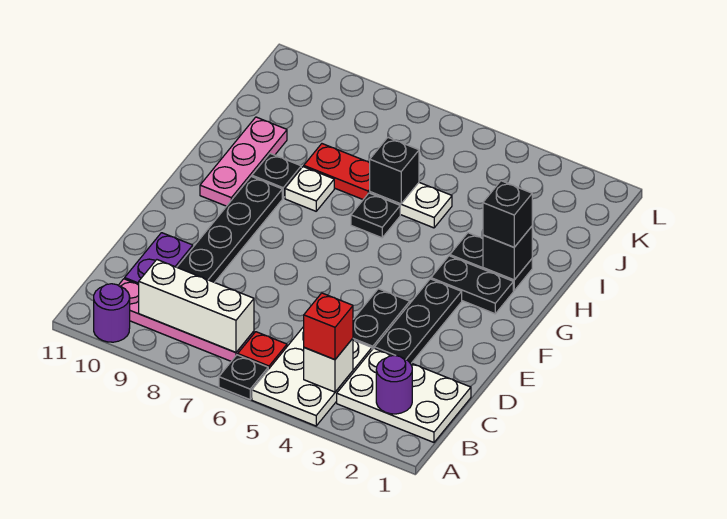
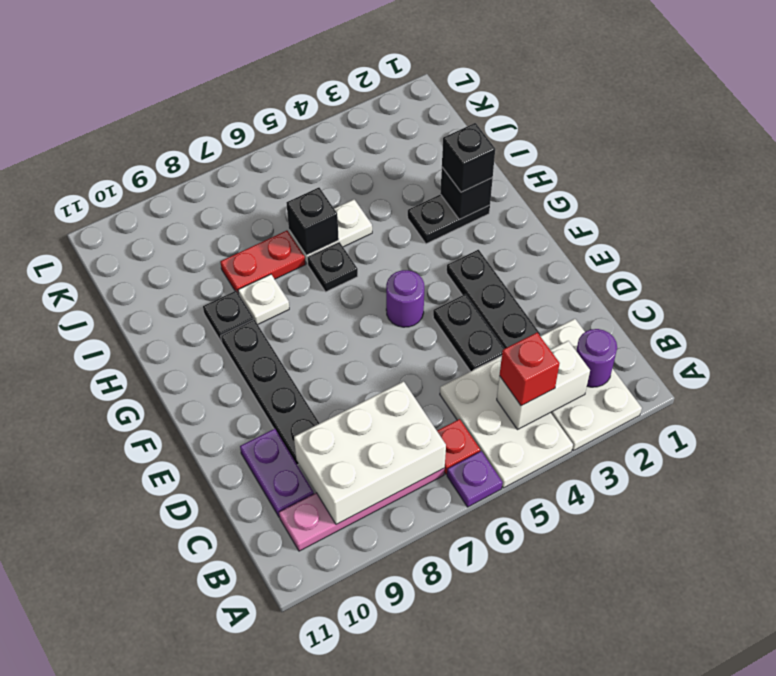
black 1x1 plate [219,355,268,399] -> purple 1x1 plate [447,451,503,507]
purple 1x1 round brick [94,284,130,342] -> purple 1x1 round brick moved to [386,270,424,327]
white 2x3 plate [337,348,471,442] -> white 2x3 plate turned to [540,319,642,451]
white 1x1 brick [304,338,353,392] -> white 1x2 brick [497,341,590,429]
white 1x3 brick [139,260,254,352] -> white 2x3 brick [294,382,446,524]
black 1x2 plate [431,256,513,314] -> none
pink 1x3 plate [200,117,287,206] -> none

